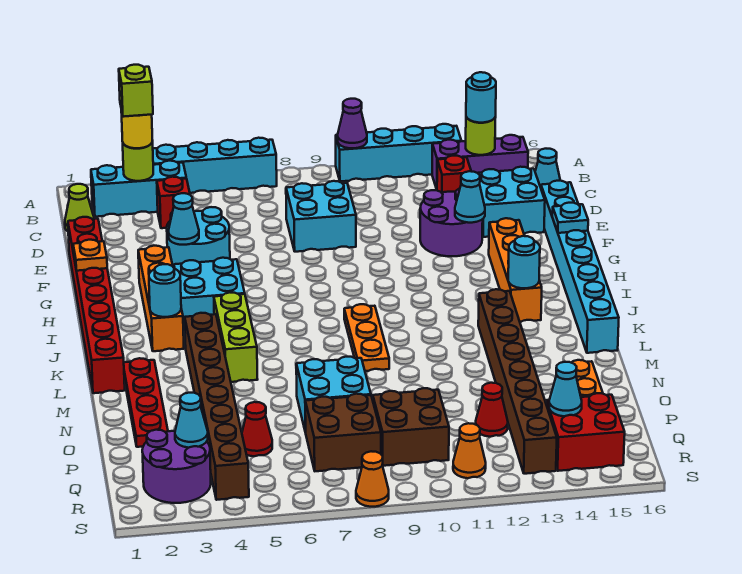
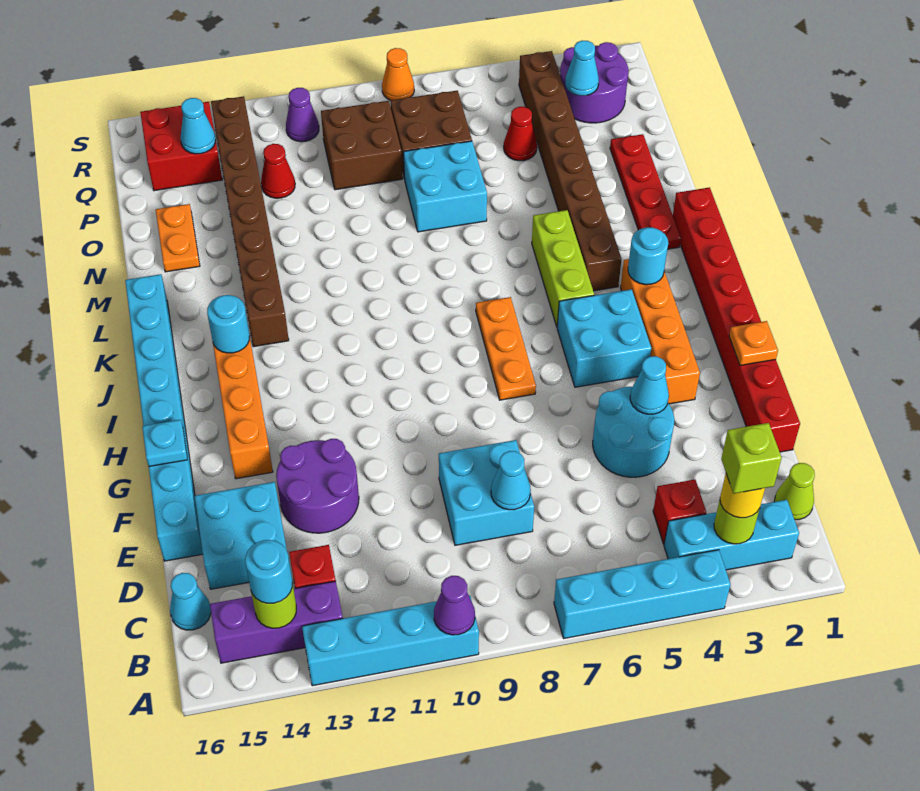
cyan 1x1 cone [455,171,485,223] -> cyan 1x1 cone moved to [491,451,531,510]
orange 1x3 plate [344,304,389,371] -> orange 1x3 plate moved to [476,297,536,400]
orange 1x1 cone [453,423,486,478] -> purple 1x1 cone [286,88,319,142]

